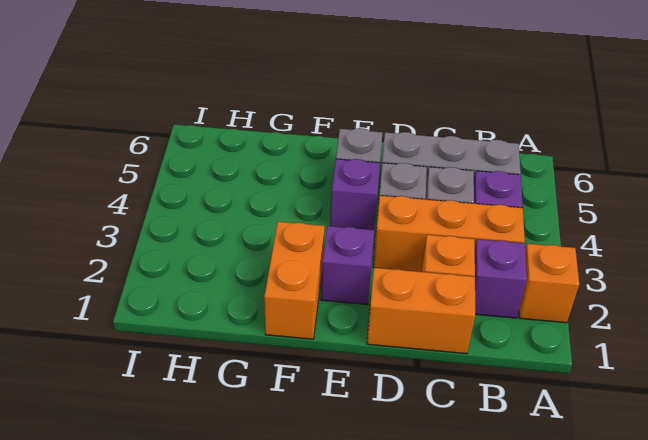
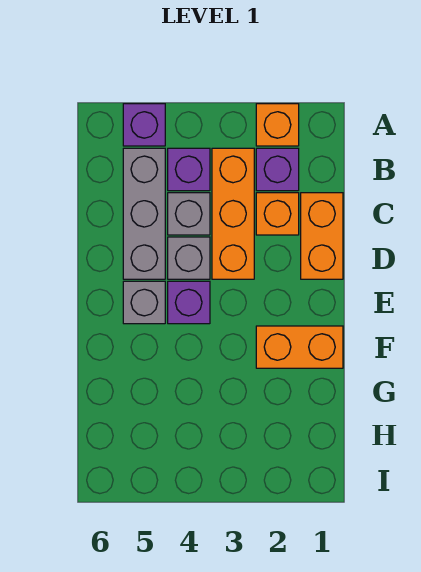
purple 1x1 brick [321,226,374,304] -> purple 1x1 brick moved to [123,104,165,146]

